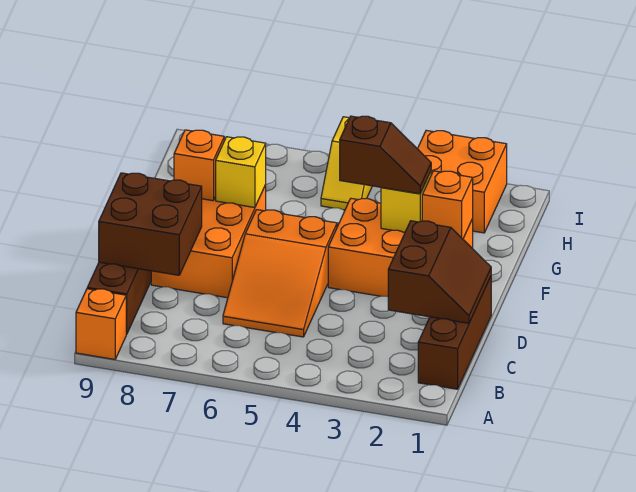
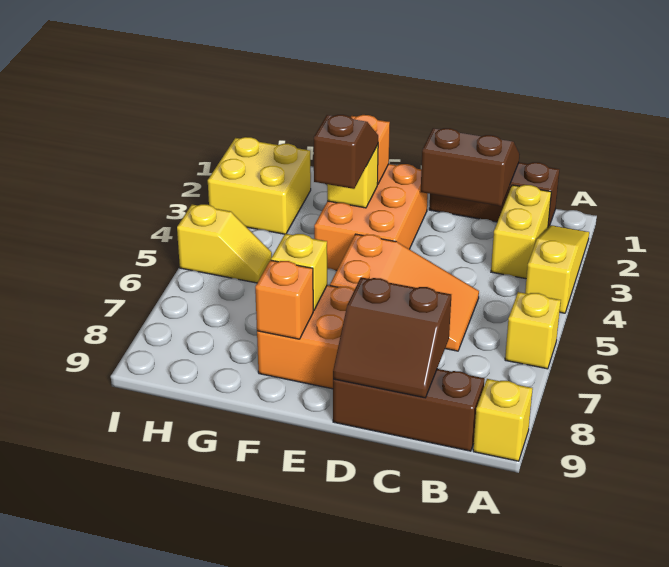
none -> yellow 1x3 slope [525,225,589,313]
none -> yellow 1x1 brick [505,292,561,369]
orange 1x1 brick [76,289,127,359] -> yellow 1x1 brick [473,379,533,461]
none -> yellow 1x2 brick [491,185,551,279]
brown 2x2 brick [99,173,202,275] -> brown 2x2 slope [333,277,451,398]
orange 2x2 brick [418,130,507,233] -> yellow 2x2 brick [208,137,311,234]

